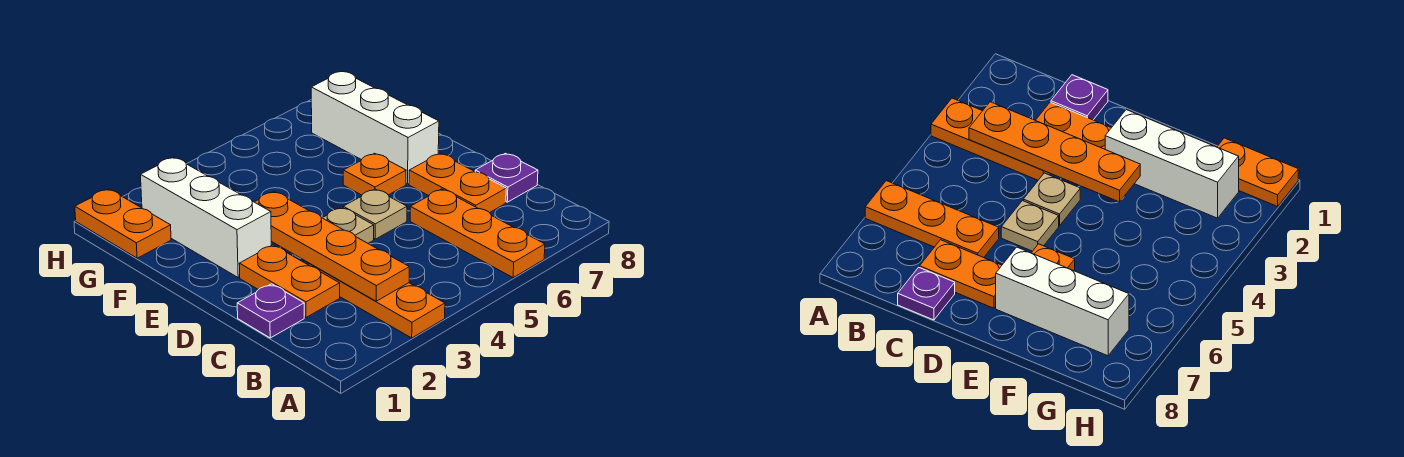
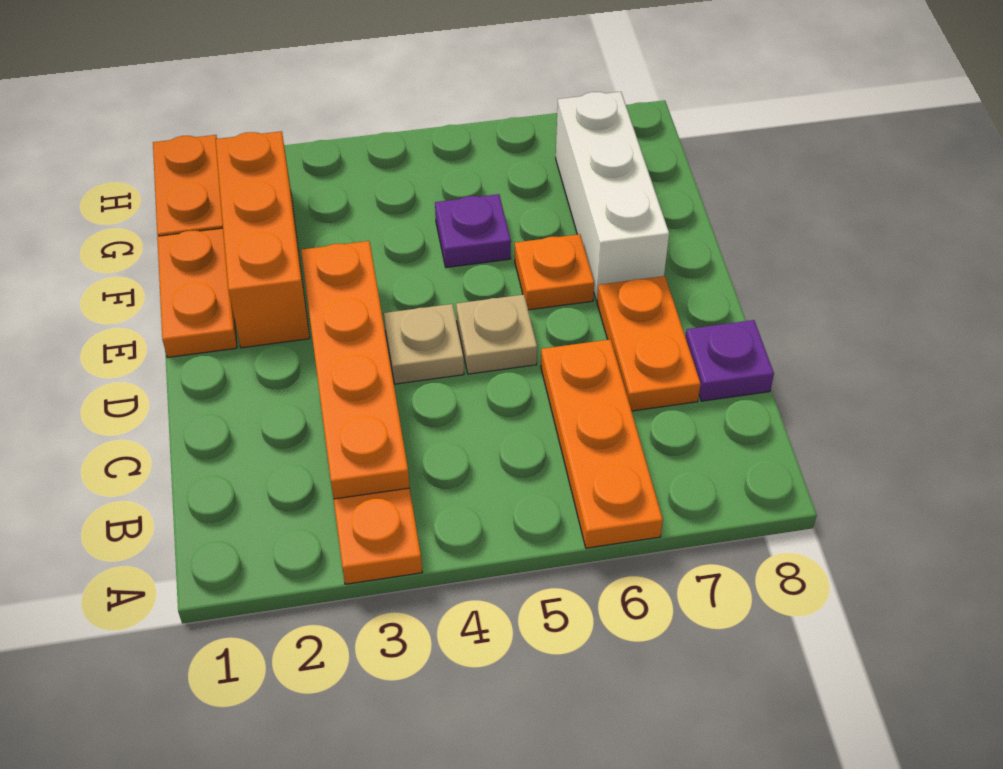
purple 1x1 plate [237,284,304,338] -> purple 1x1 plate moved to [435,194,511,267]
orange 1x2 plate [239,245,340,317] -> orange 1x2 plate moved to [157,228,237,357]
white 1x3 brick [141,157,271,277] -> orange 1x3 brick [216,131,310,348]

